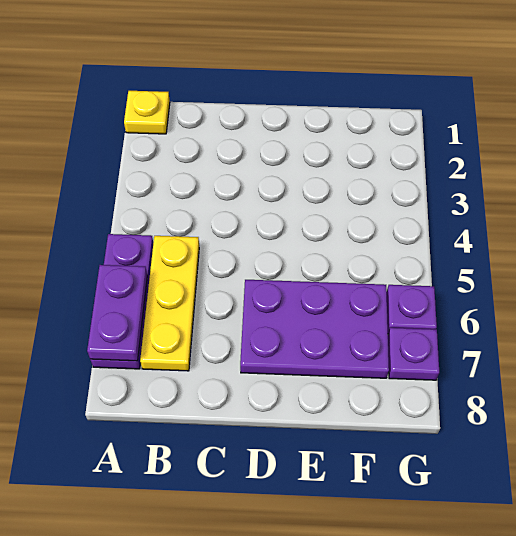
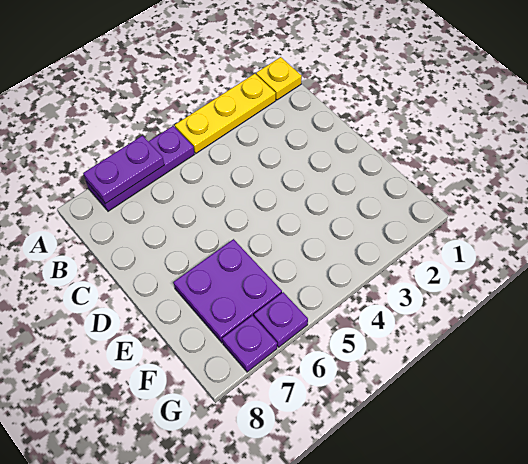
yellow 1x3 plate [140,236,199,371] -> yellow 1x3 plate moved to [175,74,276,153]
purple 2x3 plate [240,280,389,378] -> purple 2x2 plate [173,239,282,343]

